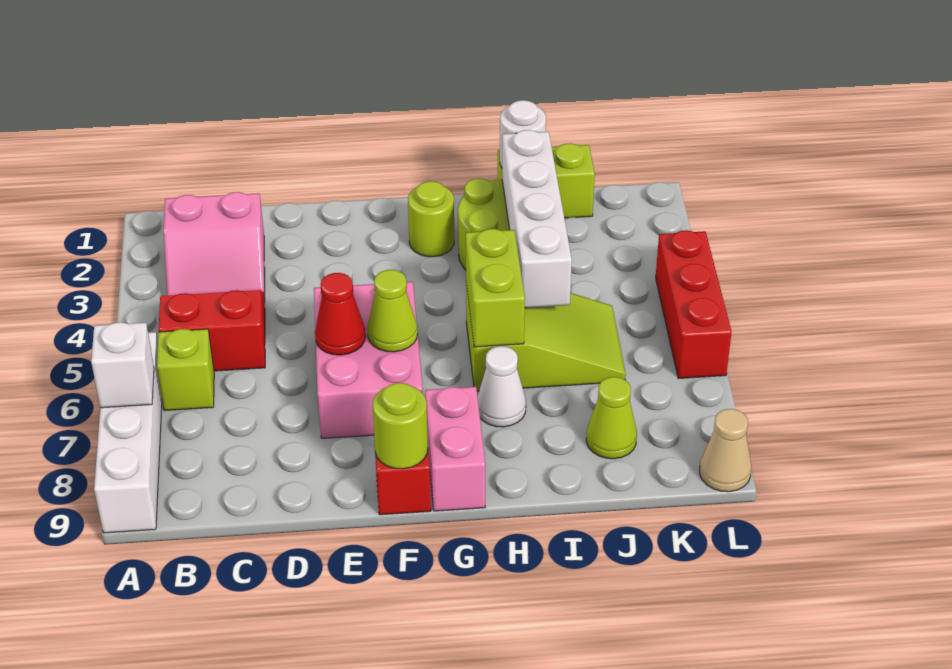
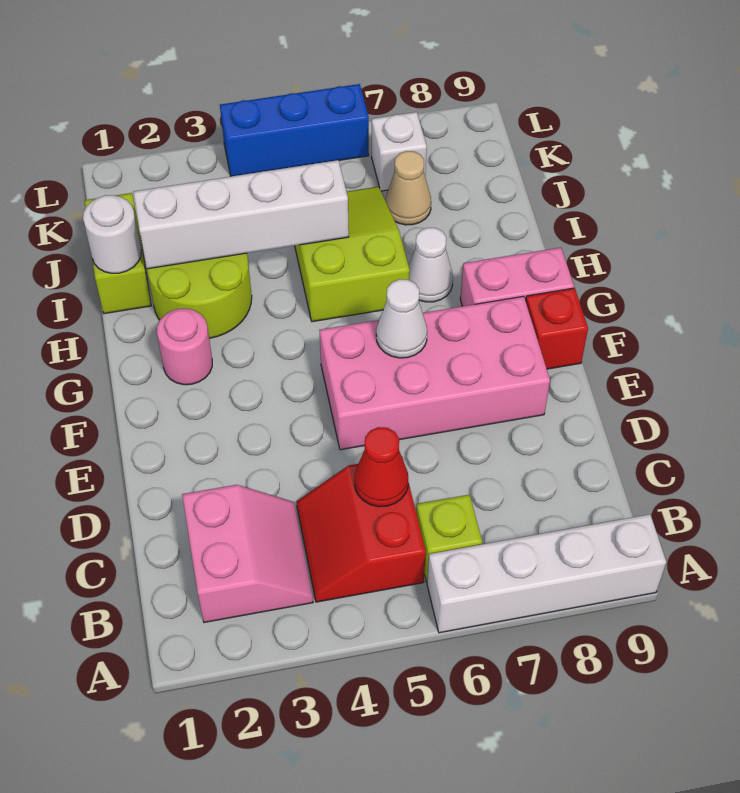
white 1x1 brick [91,322,154,408] -> white 1x1 brick moved to [372,112,427,191]
pink 2x3 brick [314,282,423,438] -> pink 2x4 brick [320,296,550,450]
red 1x1 cone [315,273,365,355] -> red 1x1 cone moved to [355,427,408,507]
lime 1x1 cone [367,270,418,352] -> white 1x1 cone [376,279,427,358]
lime 1x1 round brick [373,383,428,469] -> none
lime 1x1 round brick [408,181,454,257] -> pink 1x1 round brick [157,308,212,385]
lime 1x2 brick [466,229,525,347] -> none
lime 1x1 cone [586,377,637,459] -> none
red 1x3 brick [656,230,732,378] -> blue 1x3 brick [220,84,369,176]
tan 1x1 cone [700,409,751,492] -> tan 1x1 cone moved to [385,151,431,225]

